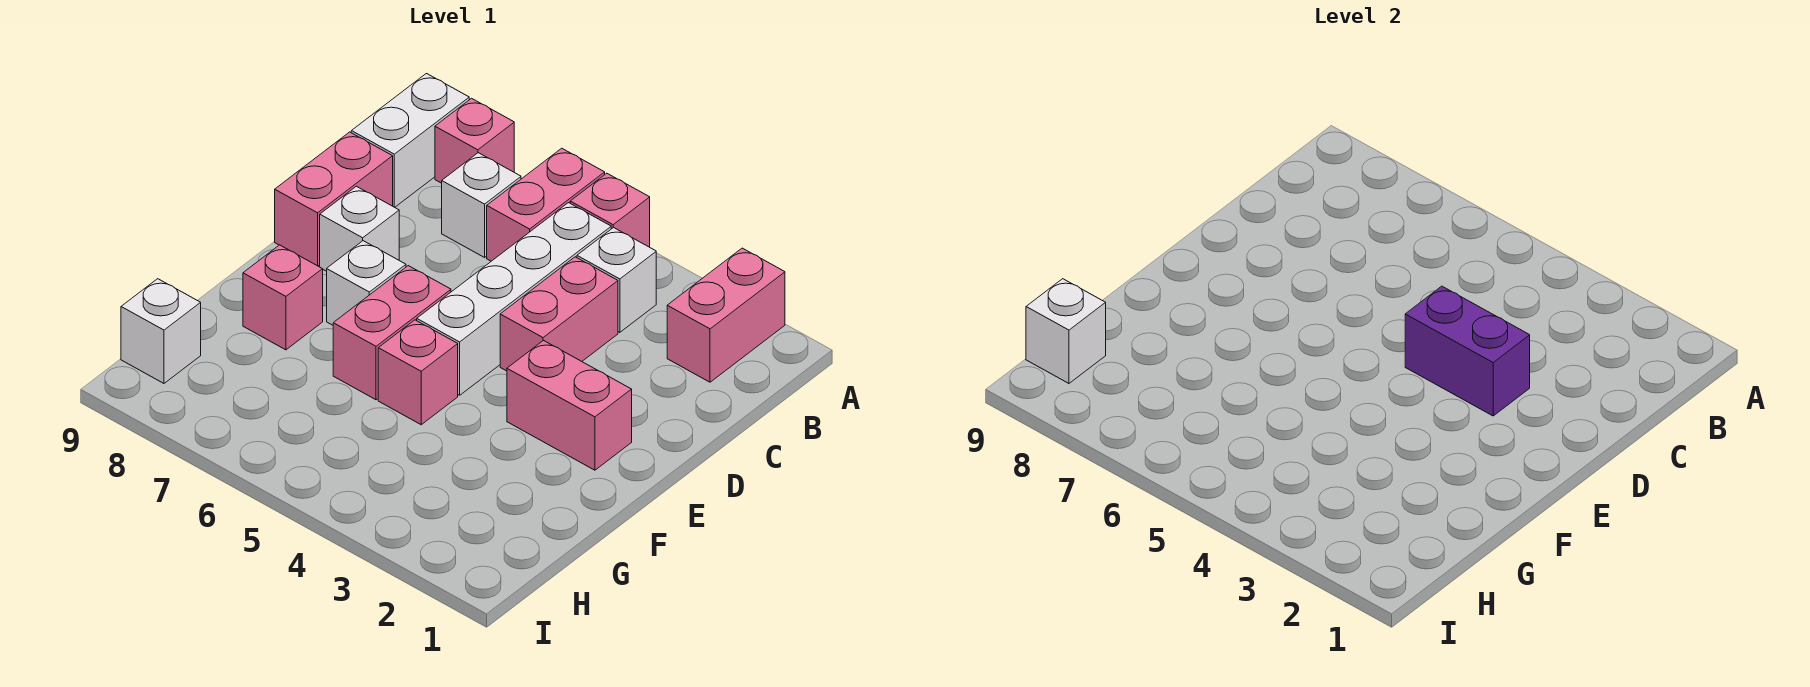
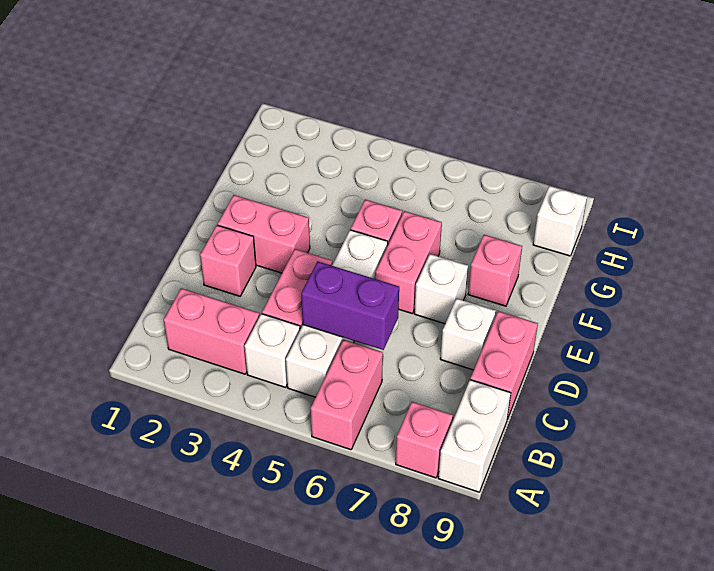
pink 1x2 brick [667,248,785,382] -> pink 1x2 brick turned to [164,288,259,374]
pink 1x1 brick [570,173,650,247] -> pink 1x1 brick moved to [200,225,256,296]
white 1x1 brick [442,153,521,257] -> none
purple 1x2 brick [1405,286,1530,416] -> purple 1x2 brick moved to [301,261,399,350]
white 1x1 brick [1026,279,1106,383] -> none

